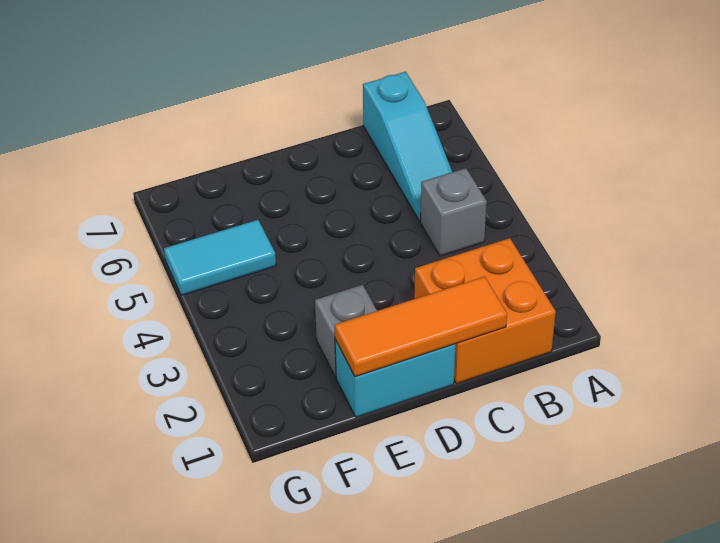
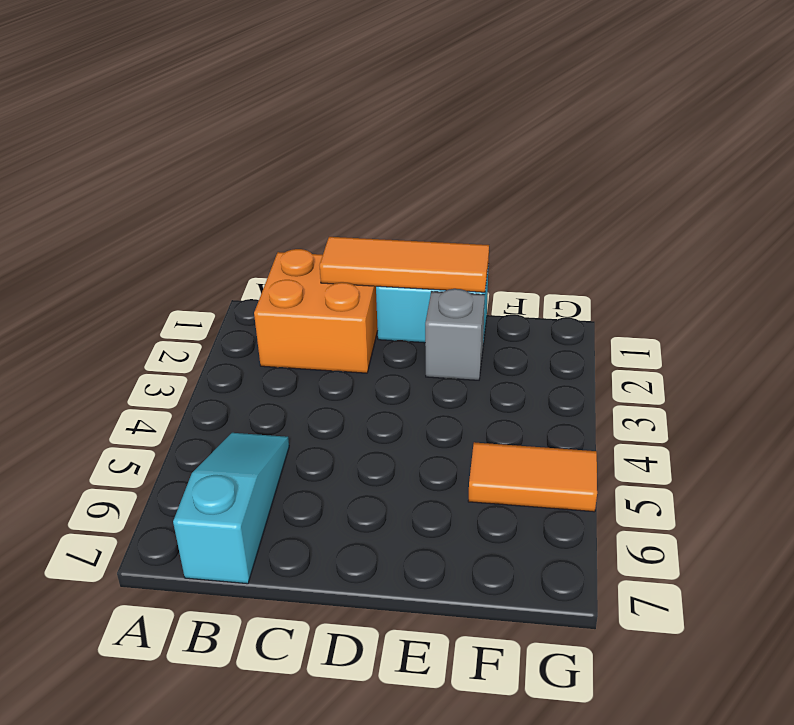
grey 1x1 brick [421,168,487,256] -> none
cyan 1x2 tile [164,220,276,295] -> orange 1x2 tile [468,442,597,512]

